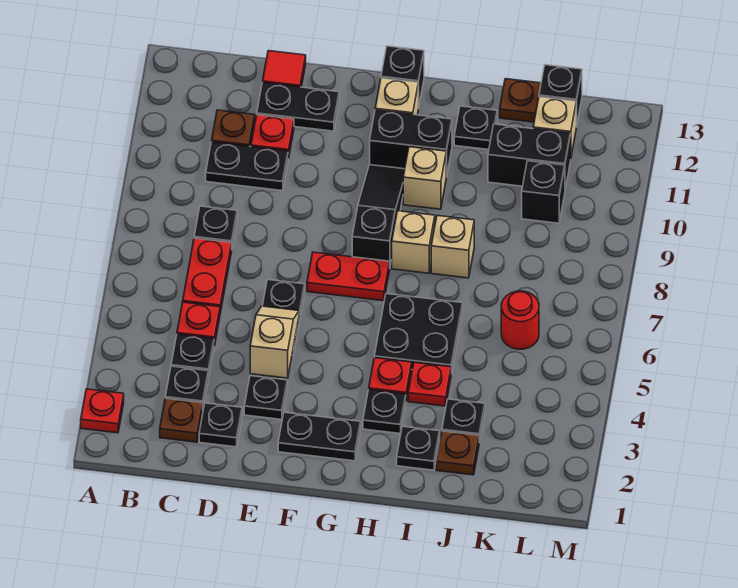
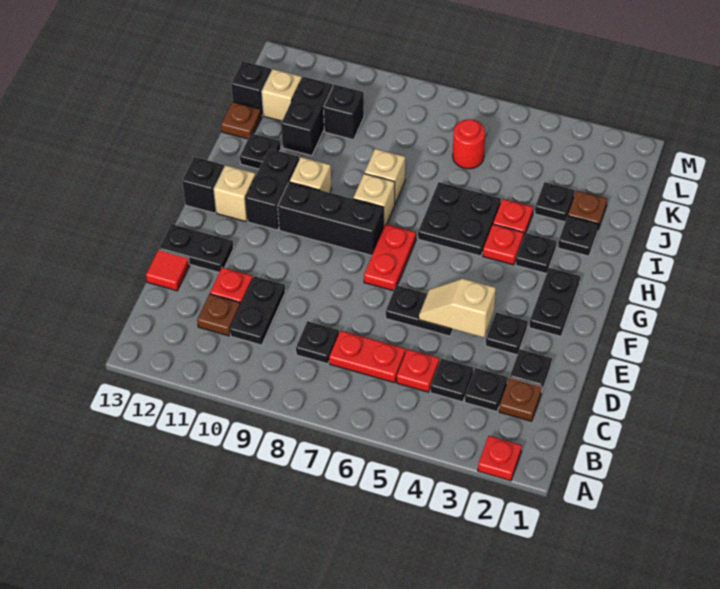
black 1x2 plate [257,83,339,131] -> black 1x2 plate turned to [159,224,234,272]
black 1x3 slope [352,165,405,265] -> black 1x3 brick [278,182,384,256]

